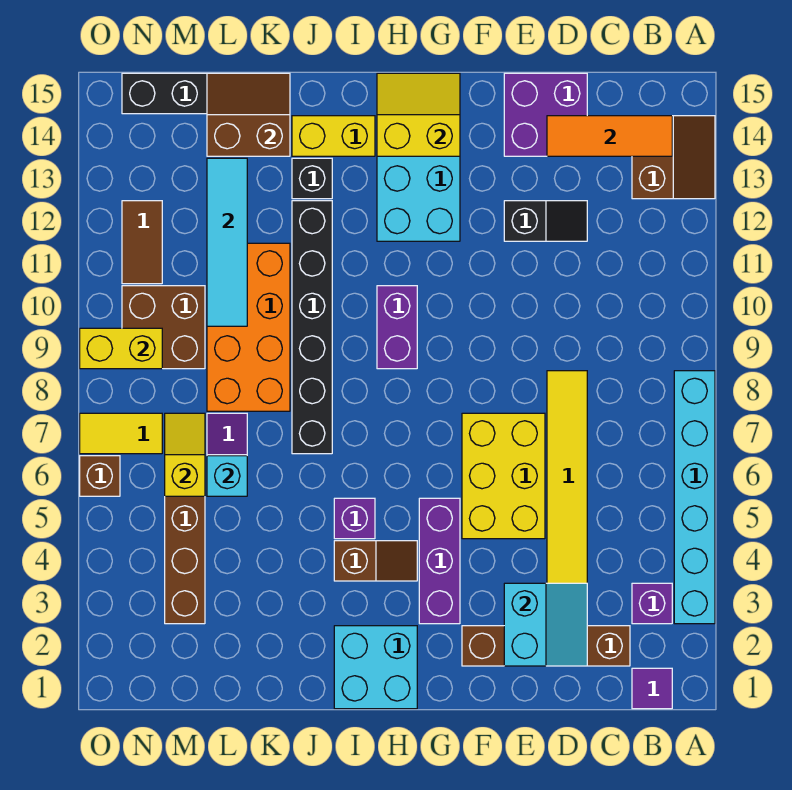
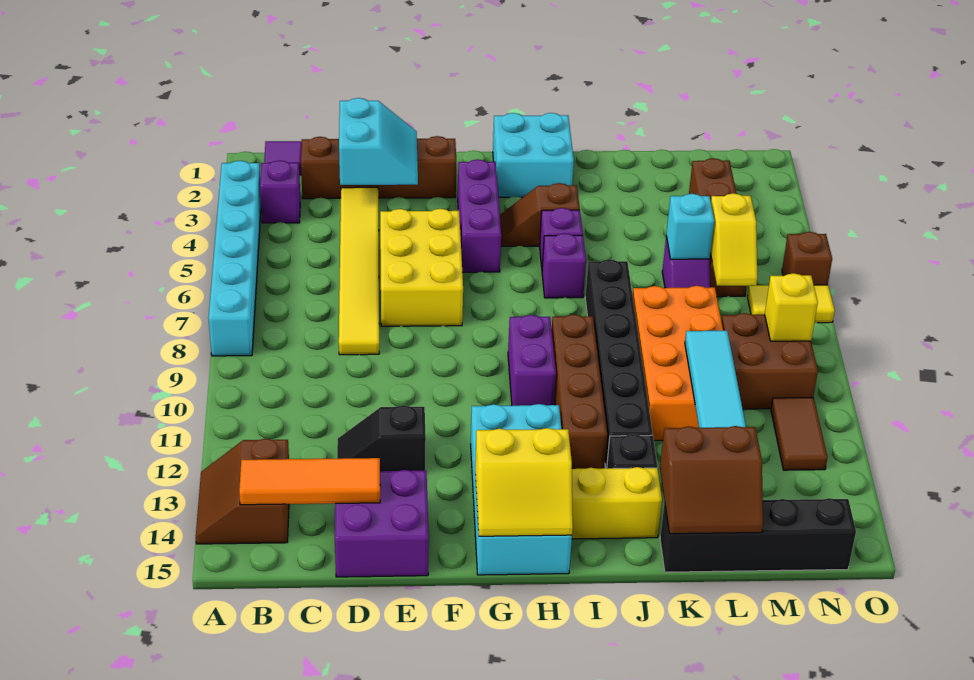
cyan 2x2 slope [504,583,587,666] -> cyan 2x2 slope turned to [339,98,418,185]
none -> purple 1x1 brick [542,233,586,298]
none -> brown 1x4 brick [552,315,607,469]
yellow 1x2 brick [80,328,162,369] -> yellow 1x1 brick [765,273,818,341]

